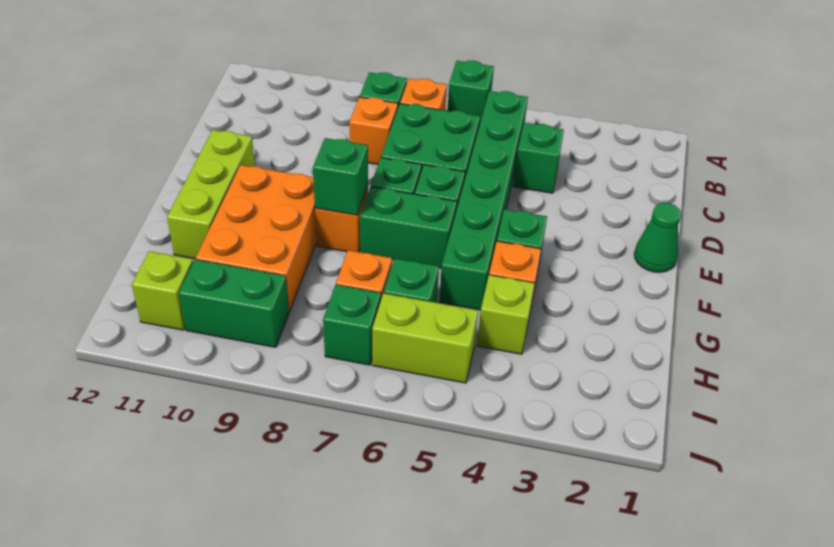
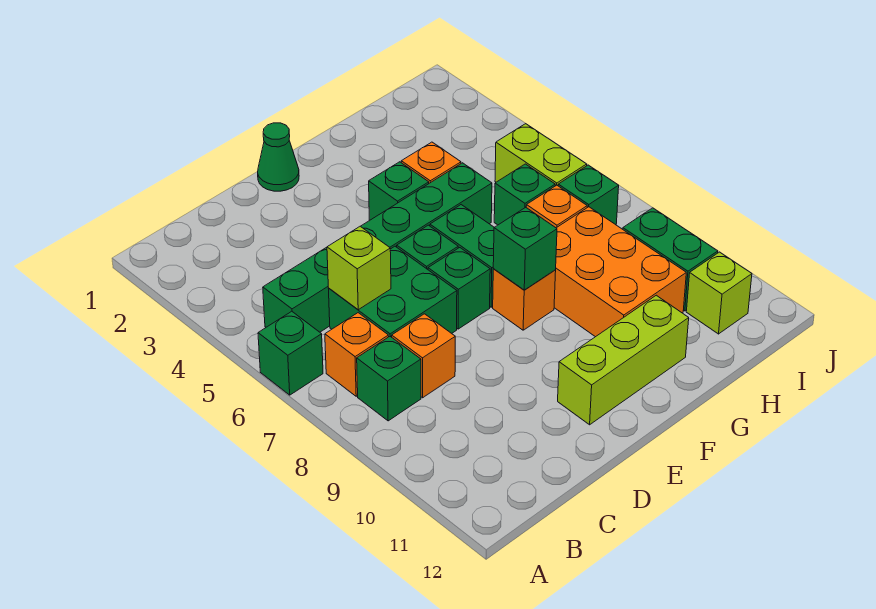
green 1x1 brick [513,123,564,193] -> none
orange 2x3 brick [196,165,317,312] -> orange 2x3 brick turned to [554,207,686,337]
lime 1x1 brick [477,275,534,354] -> lime 1x1 brick moved to [327,226,391,310]

